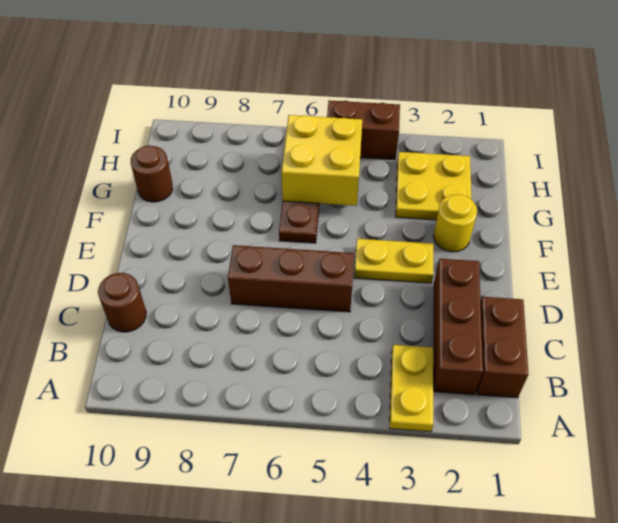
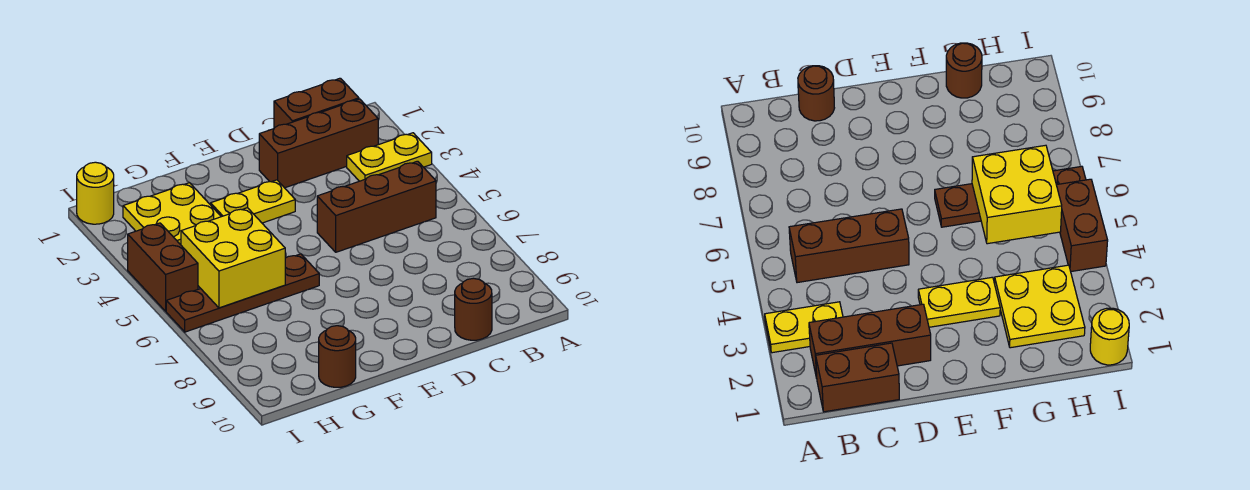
brown 1x3 brick [228,245,354,312] -> brown 1x3 brick turned to [317,161,436,252]
yellow 1x2 plate [354,239,433,283] -> yellow 1x2 plate turned to [211,180,295,223]
yellow 1x1 round brick [434,194,477,252] -> yellow 1x1 round brick moved to [77,162,114,224]

